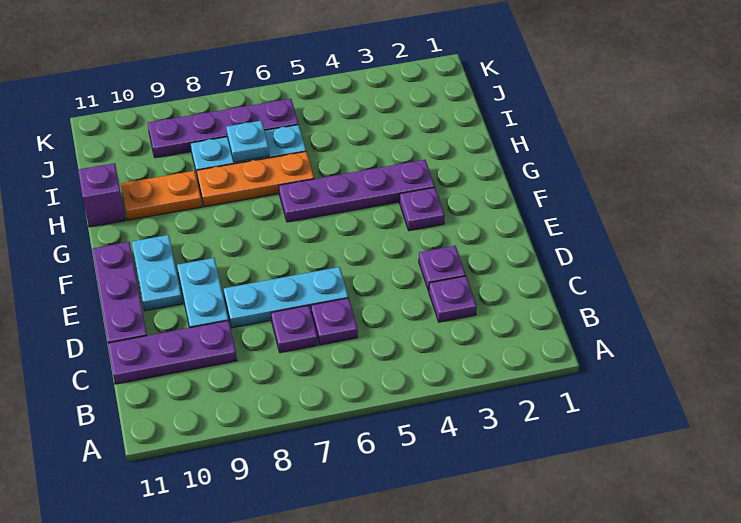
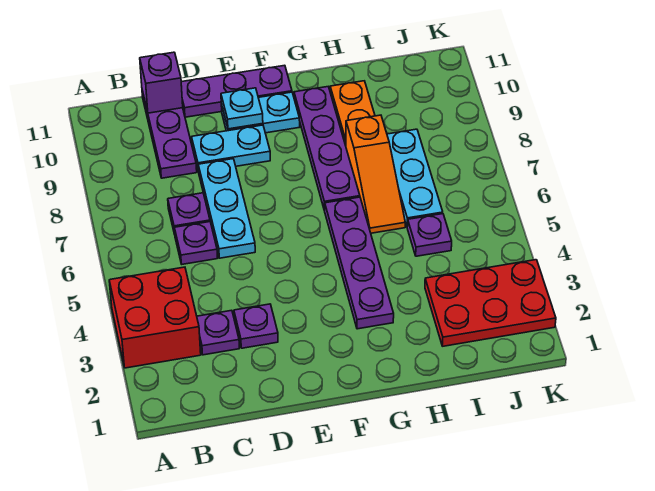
none -> red 2x2 brick [109,267,201,368]
purple 1x1 plate [400,188,445,231] -> purple 1x1 plate moved to [407,214,452,256]
orange 1x3 plate [197,151,314,207] -> orange 1x3 slope [346,115,405,233]
purple 1x1 brick [78,163,126,227] -> purple 1x1 brick moved to [140,52,183,113]
none -> red 2x3 plate [425,260,556,346]
cyan 1x1 plate [227,121,269,162] -> cyan 1x1 plate moved to [221,88,263,129]
purple 1x4 plate [148,99,299,158] -> purple 1x4 plate moved to [294,87,360,211]

